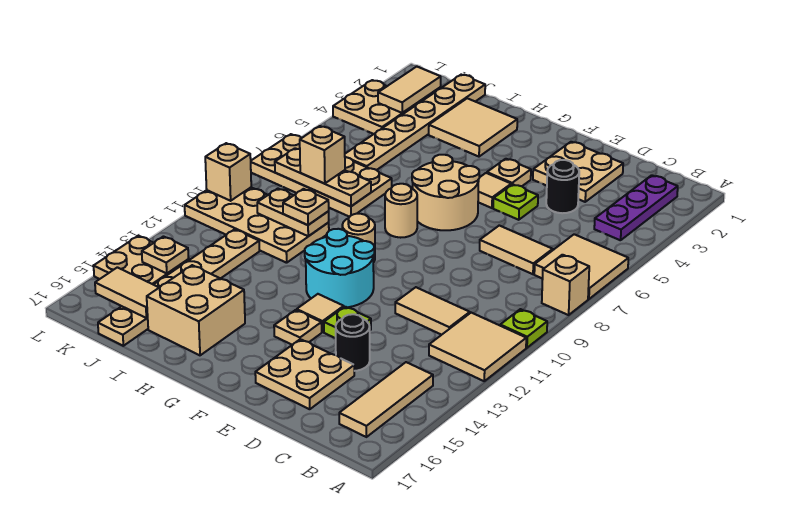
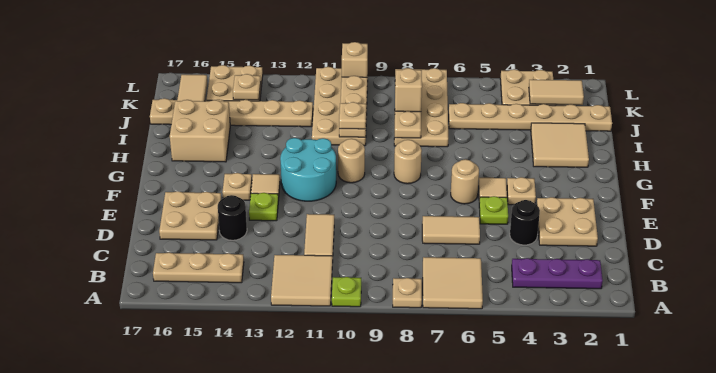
tan 1x1 brick [542,255,589,315] -> tan 1x1 plate [393,278,422,308]
tan 1x3 tile [339,362,433,437] -> tan 1x3 plate [153,252,244,283]
tan 1x2 tile [480,226,553,274] -> tan 1x2 tile turned to [422,216,480,244]
tan 2x2 round brick [412,155,479,230] -> tan 1x1 round brick [451,159,479,204]
tan 1x2 plate [257,189,329,236] -> tan 1x3 plate [339,76,367,137]

